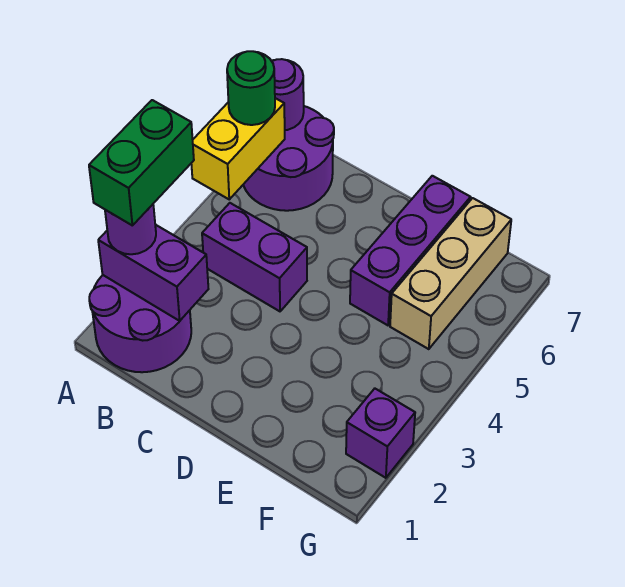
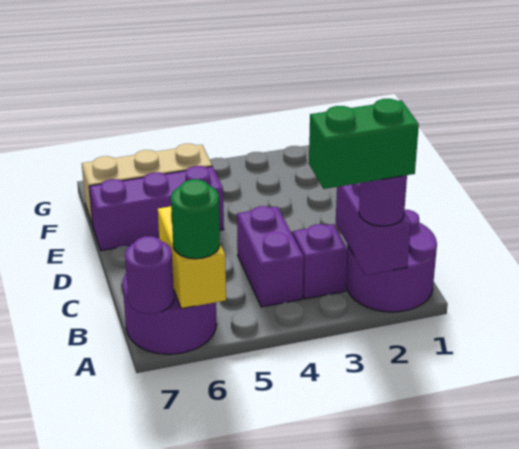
yellow 1x2 brick [191,98,285,199] -> yellow 1x2 brick turned to [158,206,226,309]
purple 1x1 brick [346,389,415,478] -> purple 1x1 brick moved to [293,224,347,299]

